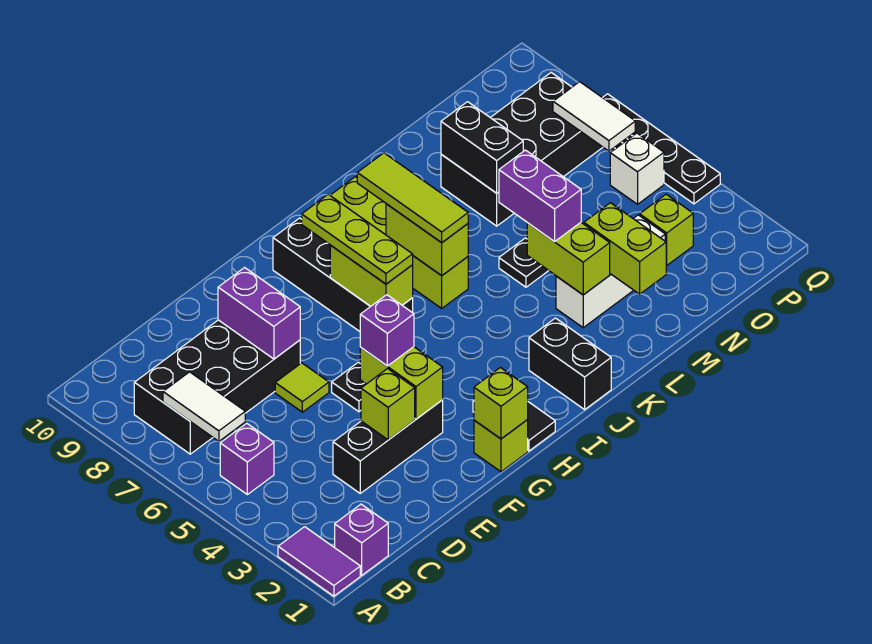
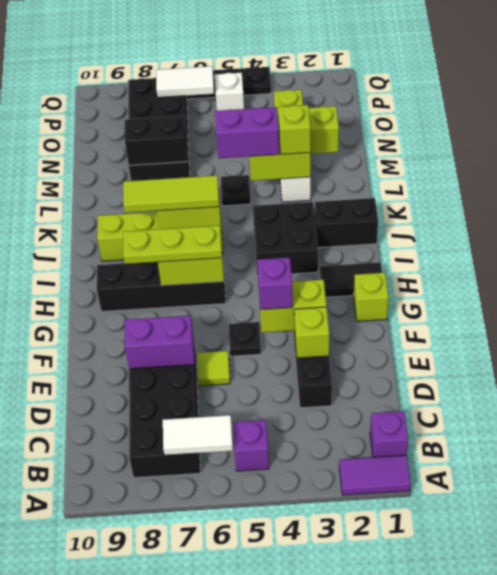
lime 1x1 brick [474,368,528,439] -> lime 1x1 brick moved to [278,105,311,154]
none -> black 2x2 brick [253,202,318,276]

